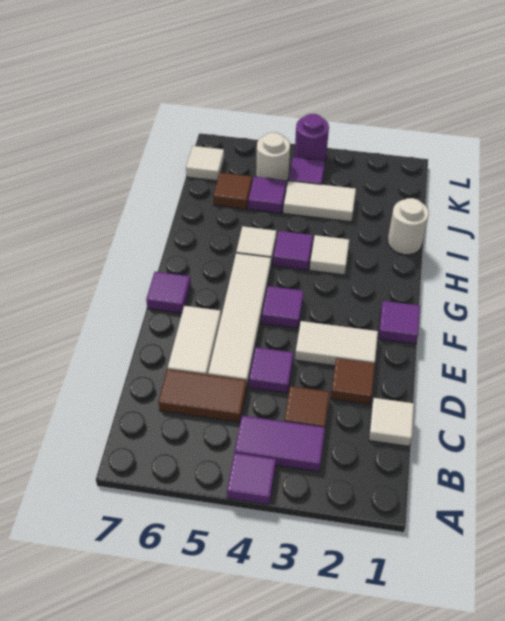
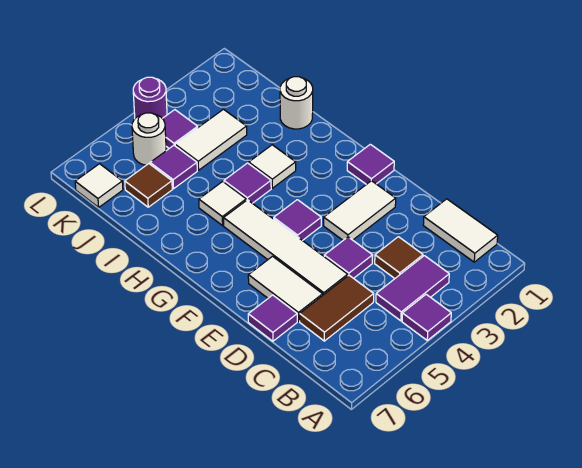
white 1x1 tile [369,398,414,446] -> white 1x2 tile [423,199,498,262]
brown 1x1 tile [331,358,375,405] -> none
purple 1x1 tile [146,272,191,313] -> purple 1x1 tile moved to [248,295,297,341]

